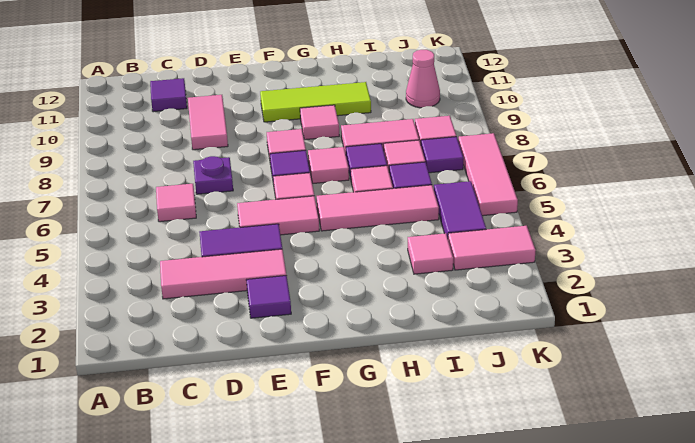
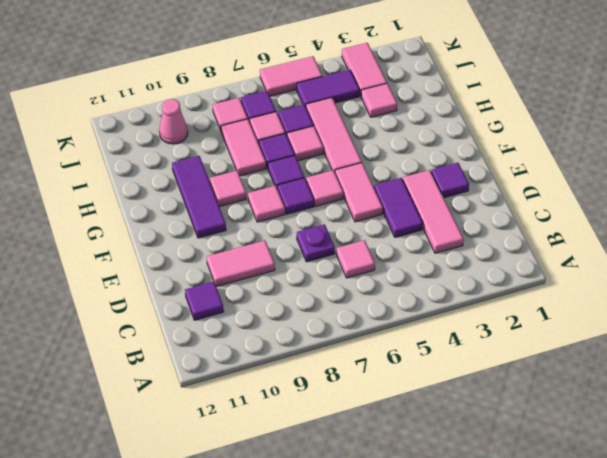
lime 1x3 tile [260,82,371,122] -> purple 1x3 tile [172,156,226,238]
pink 1x1 tile [308,147,349,184] -> purple 1x1 tile [268,155,304,187]
pink 1x3 tile [458,133,518,216] -> pink 1x2 tile [260,56,322,96]

